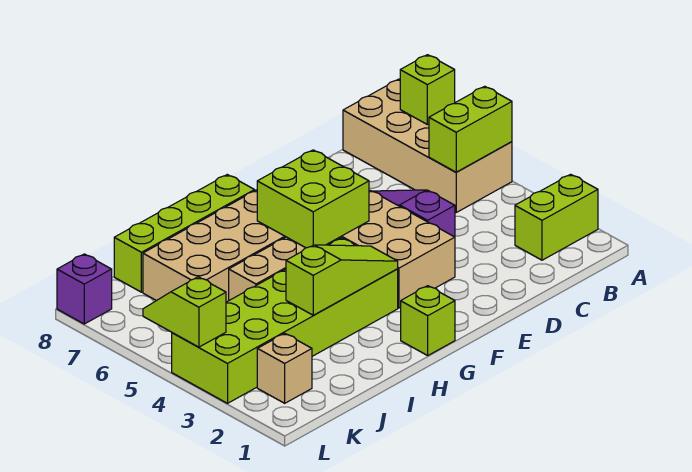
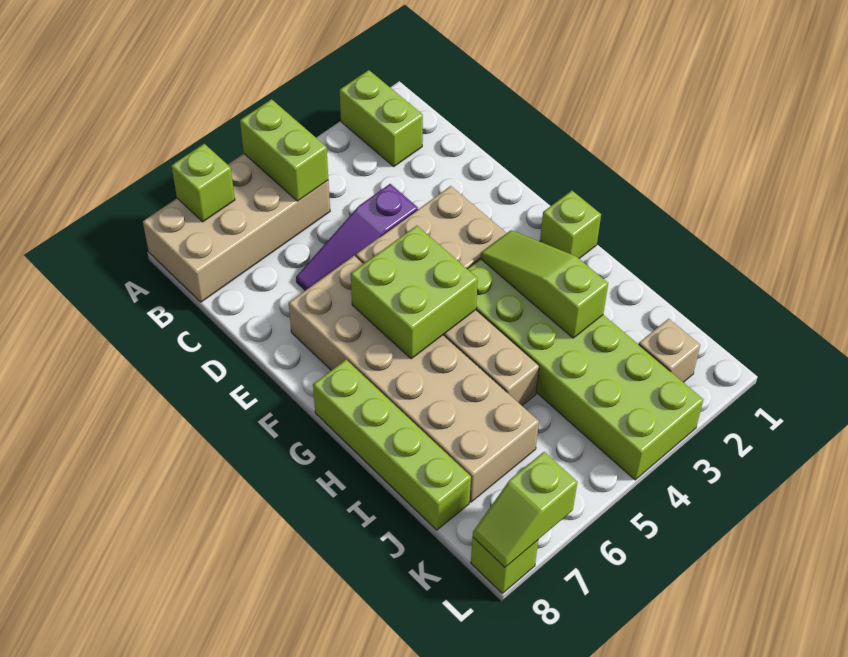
lime 1x2 slope [143,277,226,347] -> lime 1x2 slope moved to [473,452,577,567]
purple 1x1 brick [57,254,112,324] -> lime 1x1 brick [471,538,538,593]

